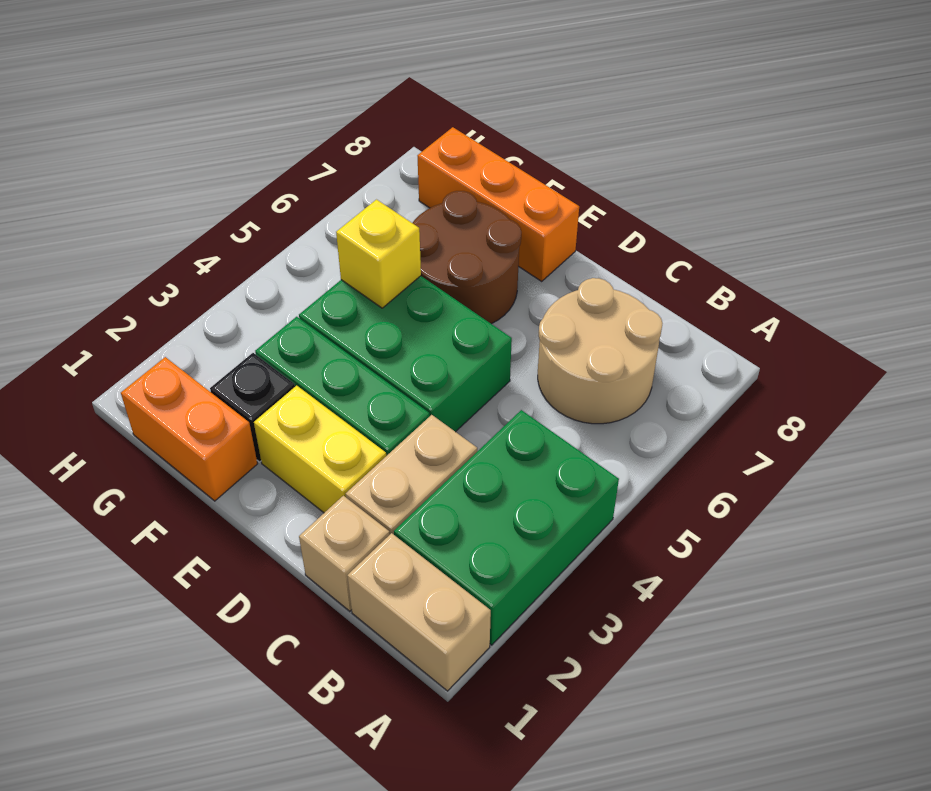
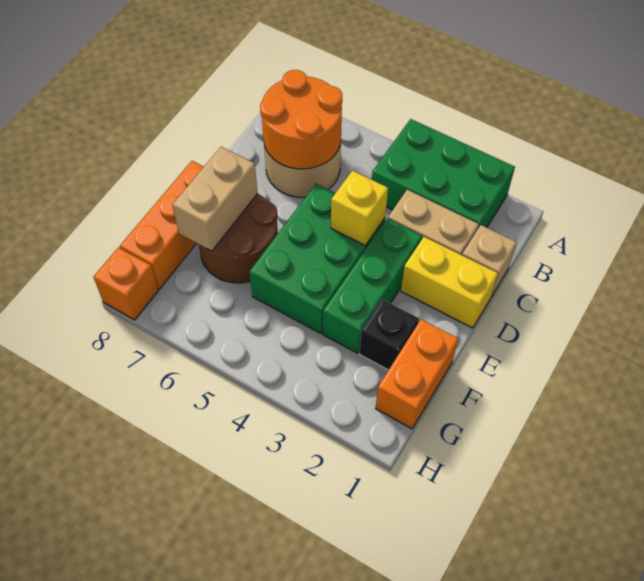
tan 1x2 brick [347,533,491,691] -> tan 1x2 brick moved to [172,147,258,251]
none -> orange 2x2 round brick [260,70,342,169]
yellow 1x2 brick [254,386,386,513] -> yellow 1x2 brick turned to [401,237,498,328]
yellow 1x1 brick [336,200,421,308] -> yellow 1x1 brick moved to [331,171,388,246]
none -> orange 1x1 brick [93,247,158,320]

